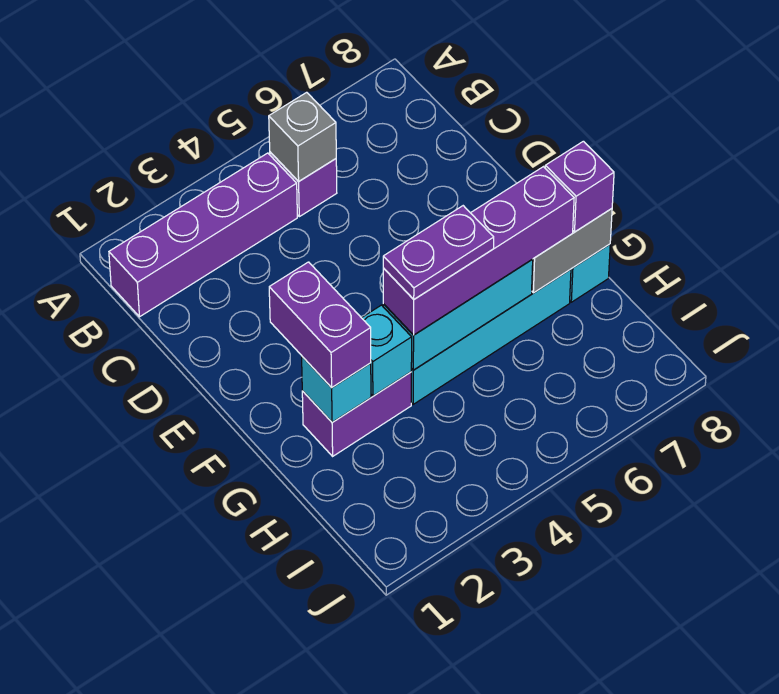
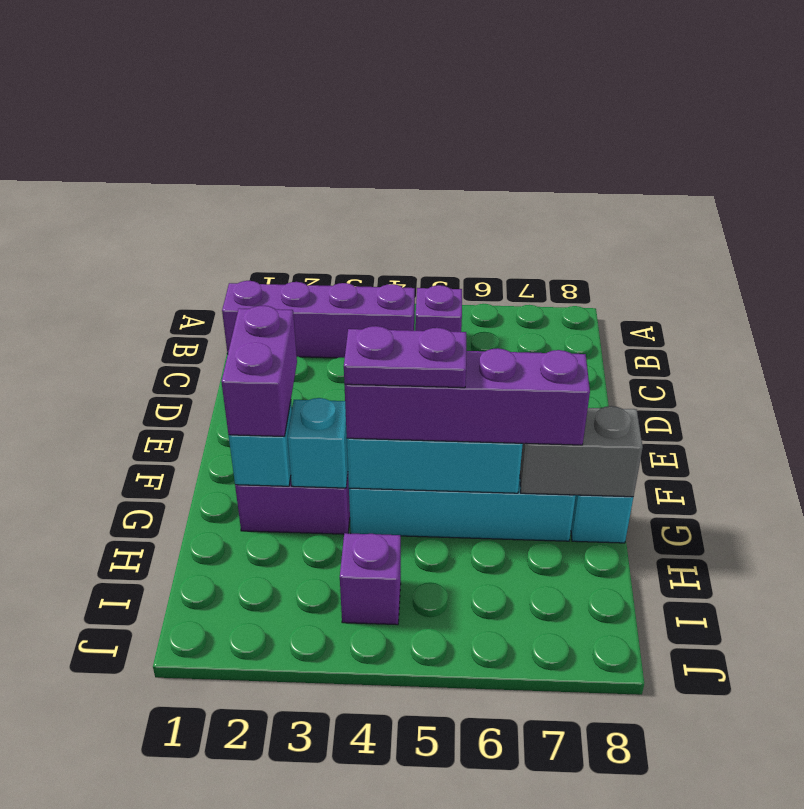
grey 1x1 brick [269,92,336,181] -> none
purple 1x1 brick [545,141,614,232] -> purple 1x1 brick moved to [340,533,401,625]

